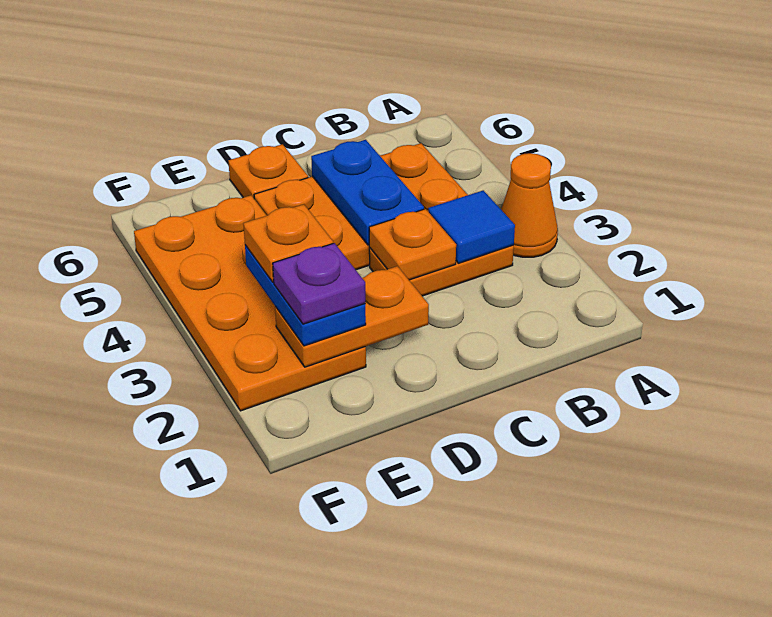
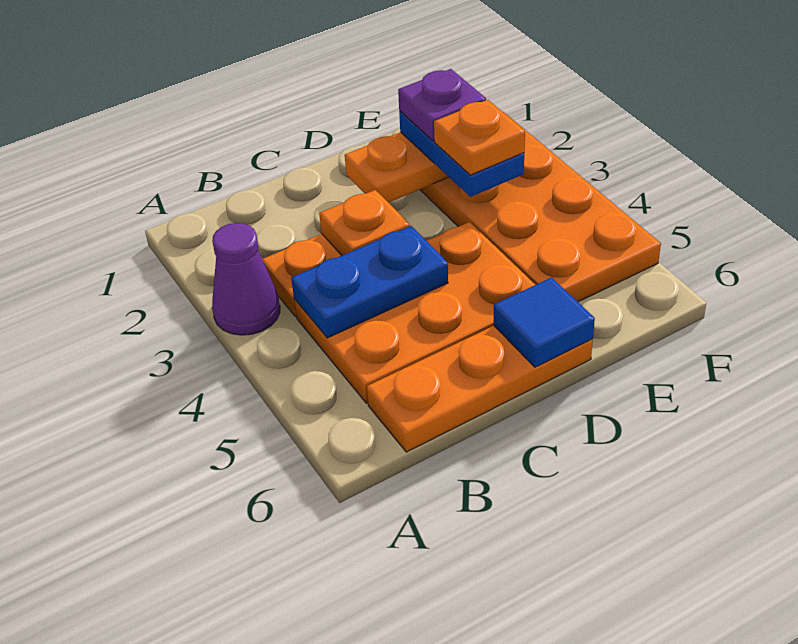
orange 1x1 cone [501,153,558,257] -> purple 1x1 cone [212,223,280,335]
blue 1x1 tile [428,190,515,263] -> blue 1x1 tile moved to [493,278,595,367]
blue 1x2 plate [311,140,424,245] -> blue 1x2 plate turned to [291,226,448,338]
orange 1x1 plate [228,144,308,198] -> orange 1x3 plate [367,326,593,452]

